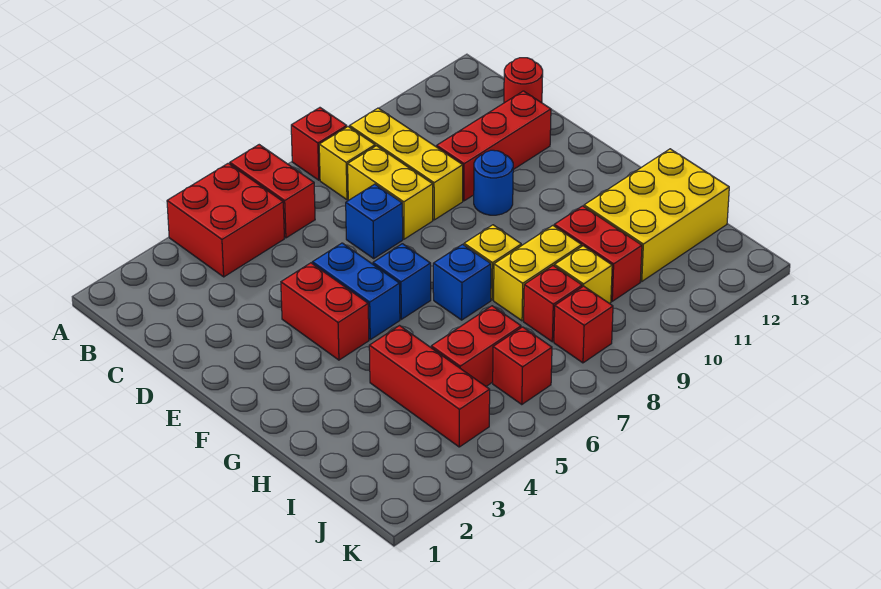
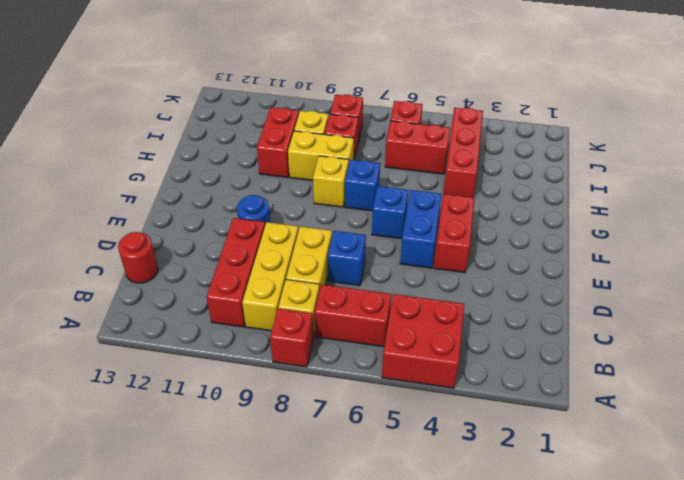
red 1x2 brick [230,145,315,238] -> red 1x2 brick turned to [315,284,391,347]
red 1x3 brick [437,91,551,201] -> red 1x3 brick turned to [207,218,265,327]
yellow 2x3 brick [584,149,729,281] -> none

